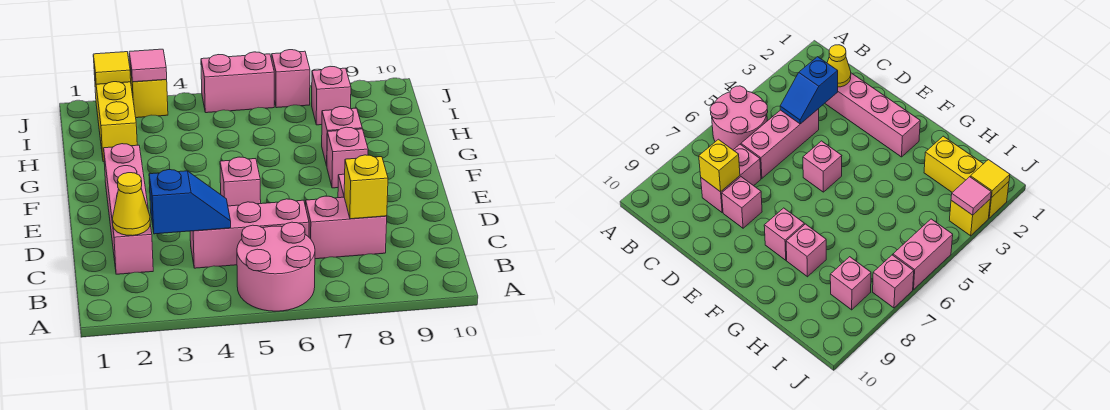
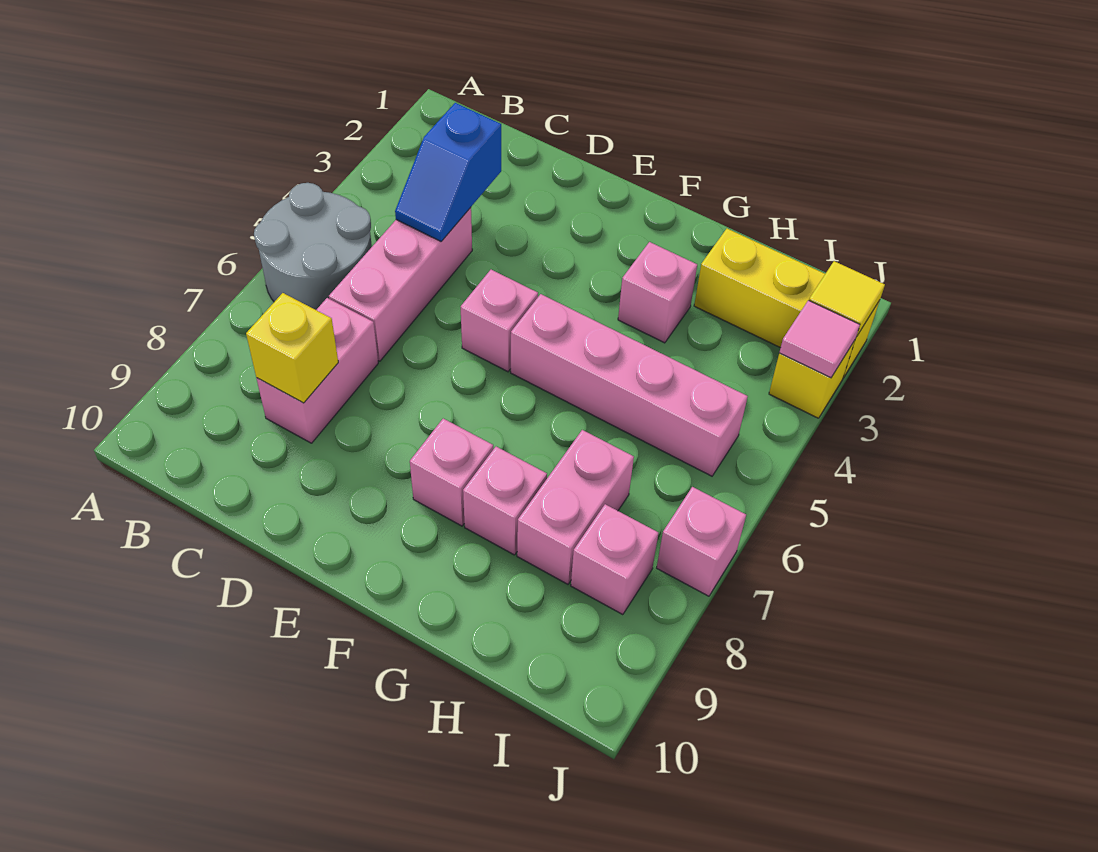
pink 2x2 round brick [237,222,315,311] -> grey 2x2 round brick [254,183,372,310]
pink 1x4 brick [104,144,153,274] -> pink 1x4 brick moved to [511,294,748,476]
yellow 1x1 cone [112,173,150,236] -> none
pink 1x1 brick [722,177,762,228] -> pink 1x1 brick moved to [618,242,697,343]
pink 1x2 brick [201,52,274,113] -> pink 1x2 brick moved to [517,430,634,584]

